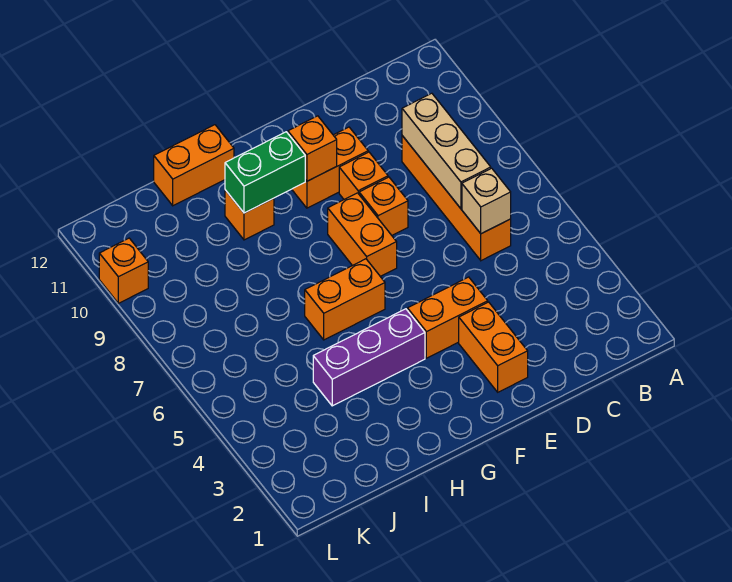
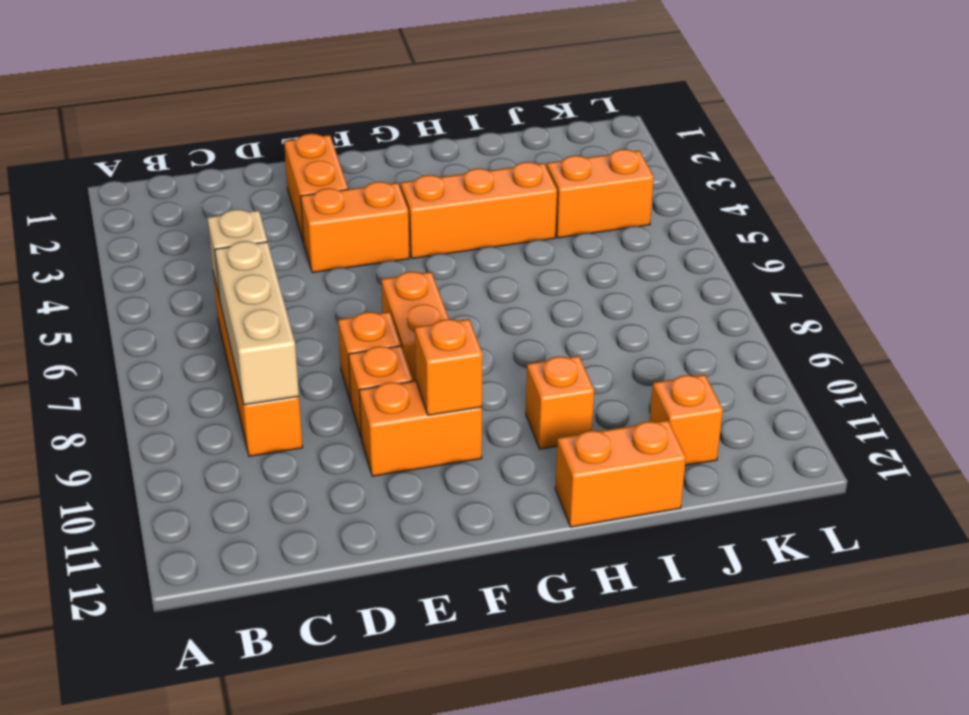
purple 1x3 brick [313,309,425,406] -> orange 1x3 brick [401,162,557,258]
orange 1x2 brick [305,259,385,340] -> orange 1x2 brick moved to [547,149,654,238]
green 1x2 brick [225,132,305,213] -> none
orange 1x1 brick [99,238,148,303] -> orange 1x1 brick moved to [650,374,723,466]

